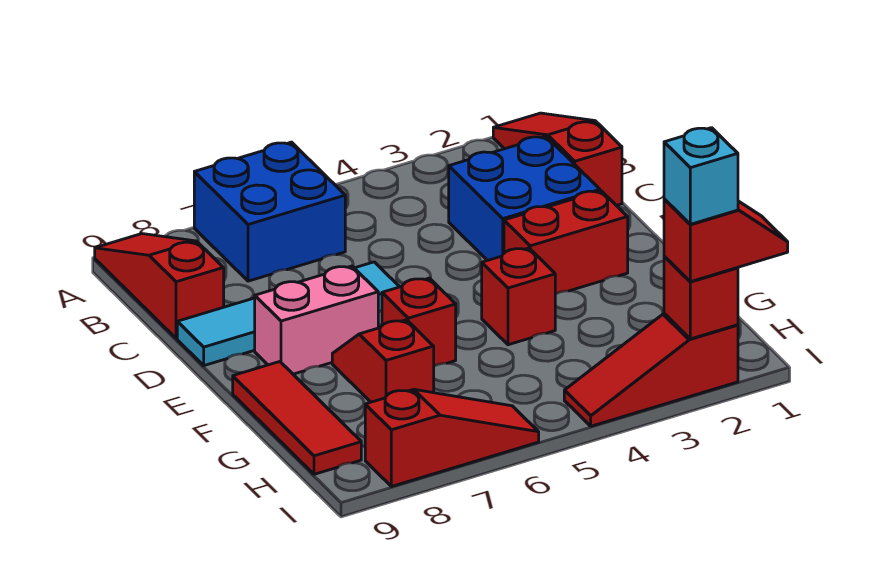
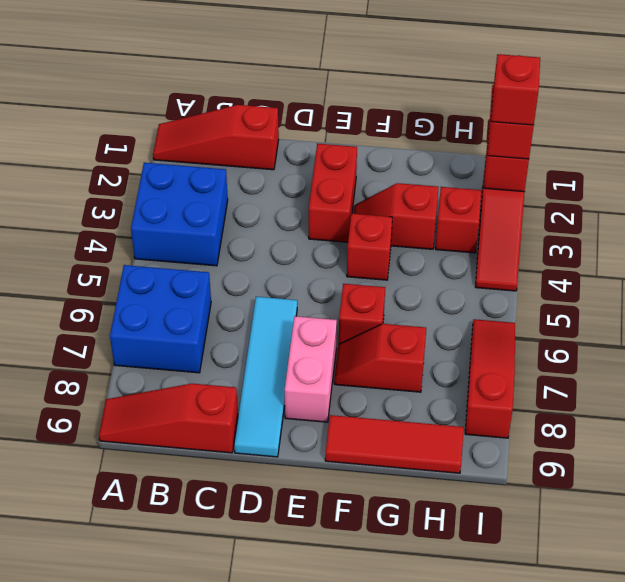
blue 2x2 brick [449,136,600,261] -> blue 2x2 brick moved to [131,163,228,266]
none -> red 1x2 slope [354,183,439,249]
none -> red 1x1 brick [435,187,481,253]
cyan 1x1 brick [664,128,738,224] -> red 1x1 brick [491,54,540,125]

